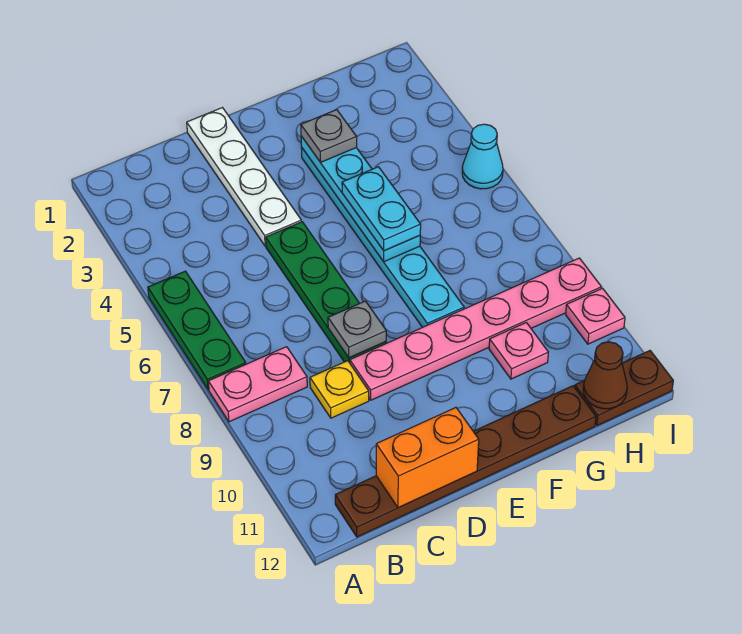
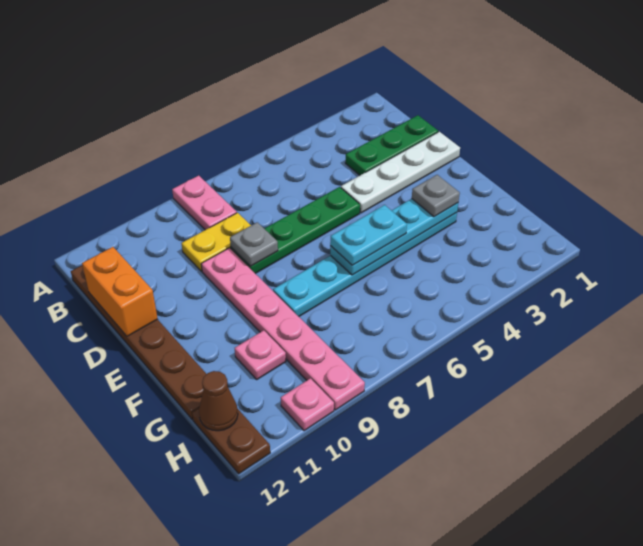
green 1x3 plate [148,271,246,390] -> green 1x3 plate moved to [345,115,438,175]
yellow 1x1 plate [310,361,369,418] -> yellow 1x2 plate [181,213,251,271]
cyan 1x1 cone [462,124,503,189] -> none

